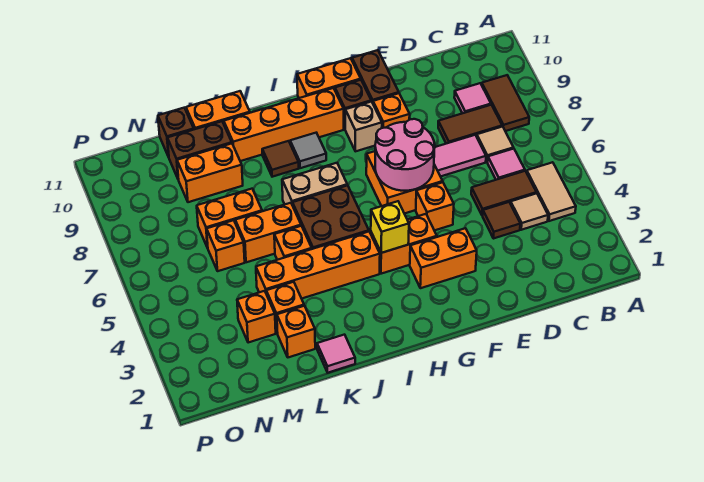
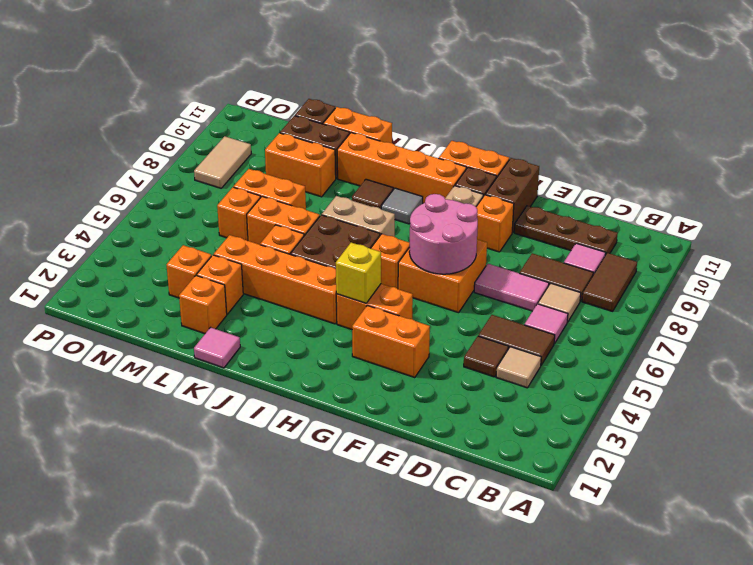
tan 1x2 tile [527,162,576,221] -> tan 1x2 tile moved to [194,136,251,188]
none -> brown 1x3 plate [514,206,618,255]
orange 1x1 brick [416,182,454,231] -> orange 1x1 brick moved to [371,234,410,289]

